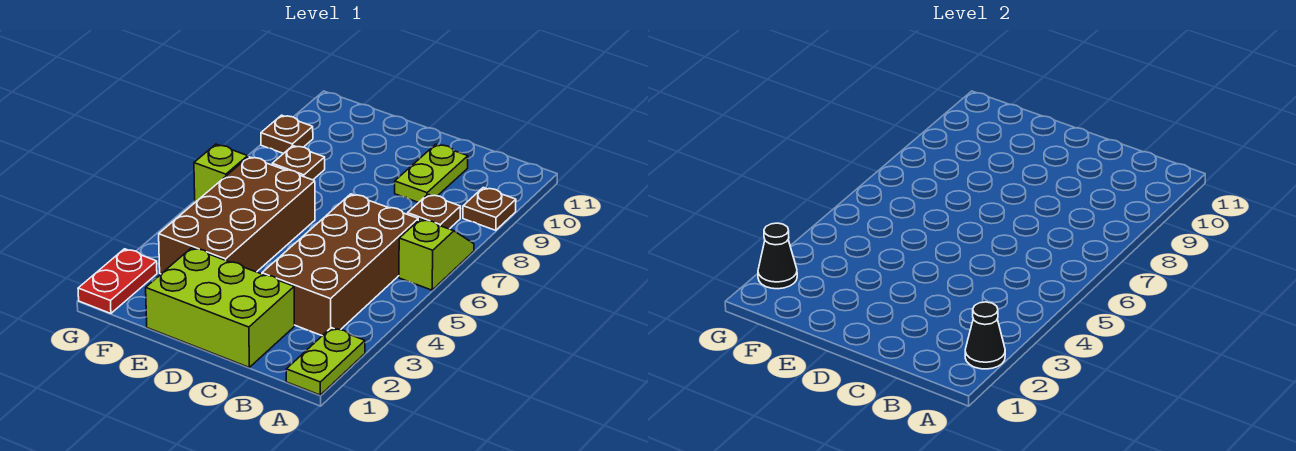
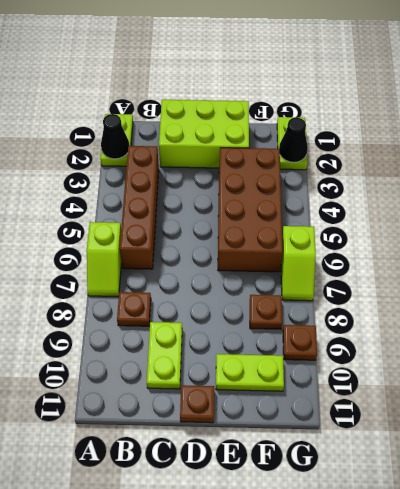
brown 1x1 plate [463,188,516,230] -> brown 1x1 plate moved to [180,385,214,423]
brown 2x4 brick [262,194,418,336] -> brown 1x4 brick [120,146,159,269]
none -> lime 1x2 plate [216,354,284,391]
red 1x2 plate [78,249,157,313] -> lime 1x2 plate [277,117,308,170]

